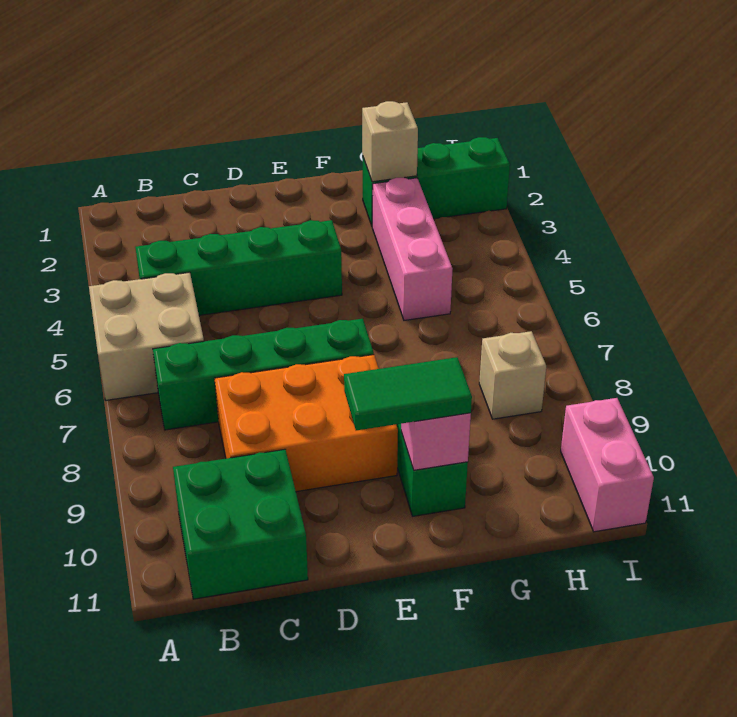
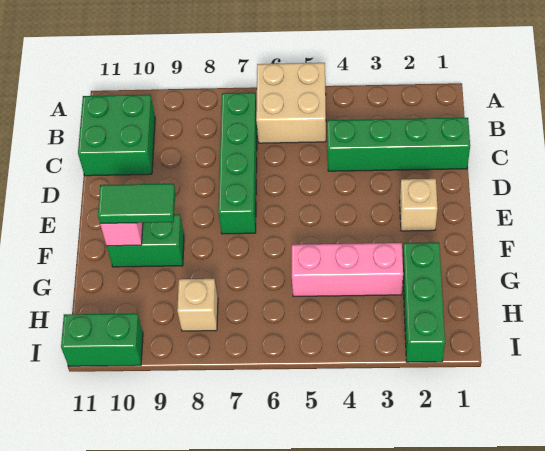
green 1x4 brick [135,220,342,315] -> green 1x4 brick turned to [327,118,470,171]
orange 2x3 brick [214,355,398,492] -> none
green 1x2 tile [344,357,472,430] -> green 1x2 tile turned to [98,184,175,223]
tan 1x1 brick [362,101,418,182] -> tan 1x1 brick moved to [400,179,438,231]
pink 1x2 brick [561,398,654,532] -> green 1x2 brick [61,313,143,366]

